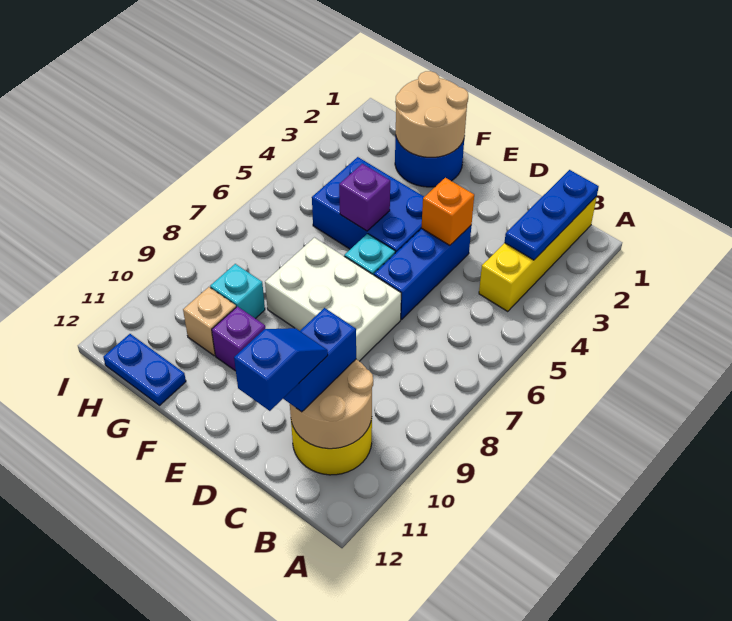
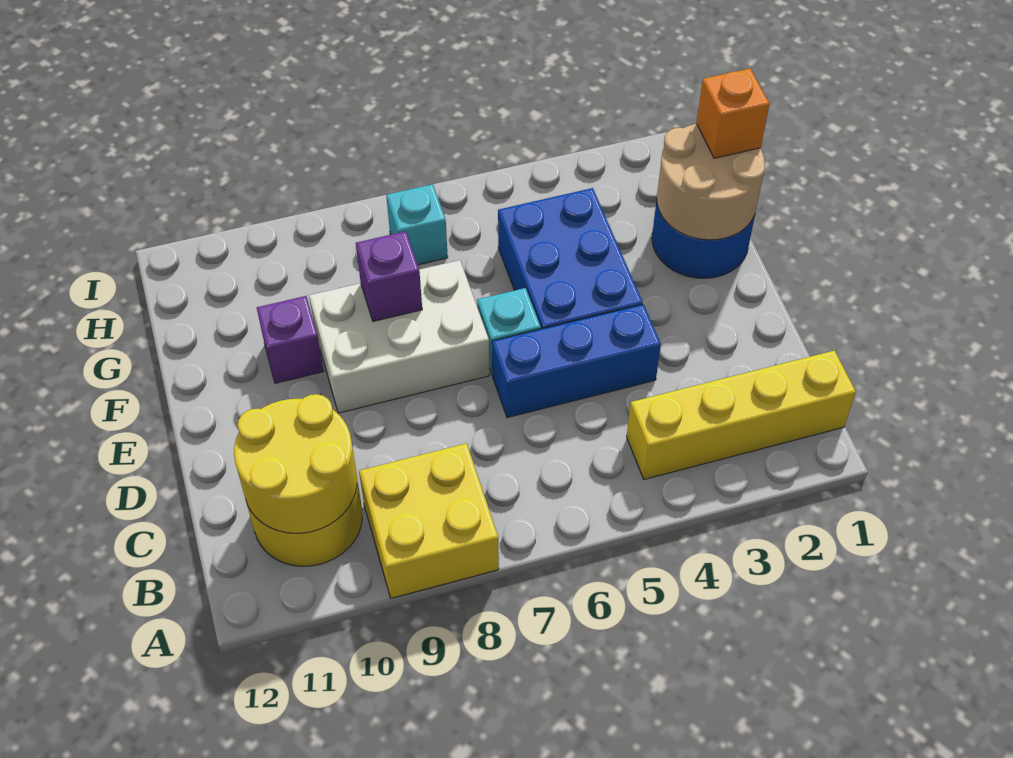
none -> yellow 2x2 brick [359,443,499,598]
blue 1x3 plate [504,170,599,260] -> none
tan 2x2 round brick [290,359,373,449] -> yellow 2x2 round brick [234,394,357,533]
blue 1x2 brick [283,308,356,412] -> none
blue 1x2 slope [234,328,328,411] -> none
orange 1x1 brick [422,178,474,245] -> orange 1x1 brick moved to [696,69,769,158]
white 2x3 brick [265,238,401,361] -> white 2x3 brick turned to [309,260,489,413]
purple 1x1 brick [339,164,390,231] -> purple 1x1 brick moved to [356,231,422,321]
cyan 1x1 brick [210,264,265,319] -> cyan 1x1 brick moved to [386,184,448,265]
tan 1x1 brick [183,287,236,356] -> none
blue 1x2 plate [103,334,186,405] -> none

